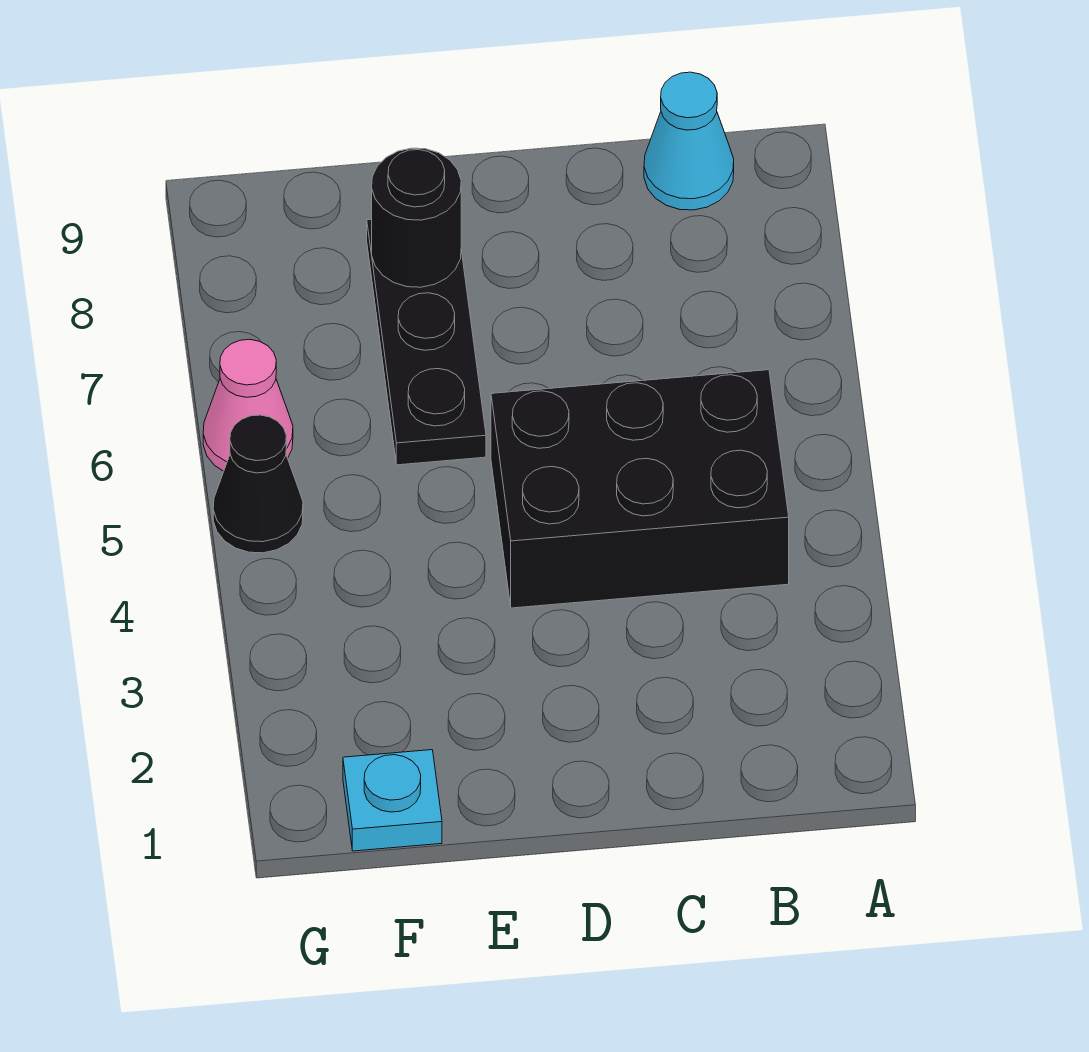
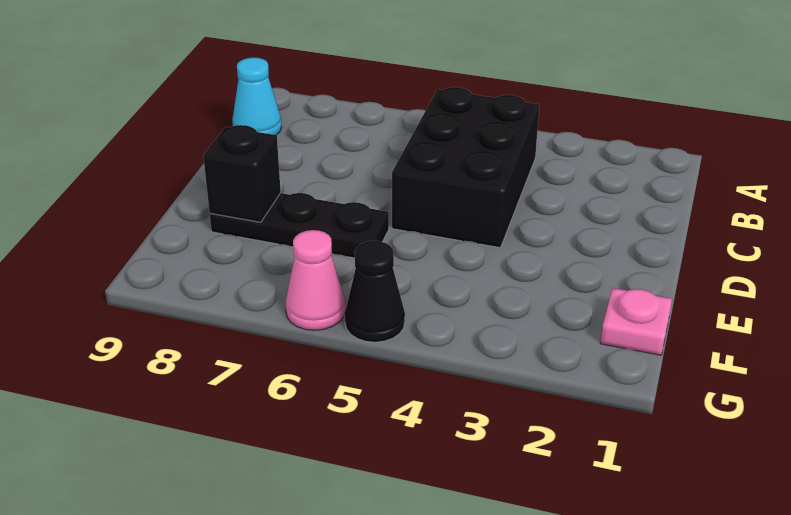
black 1x1 round brick [372,148,461,287] -> black 1x1 brick [203,125,281,222]
cyan 1x1 plate [343,750,442,851] -> pink 1x1 plate [600,288,672,355]

